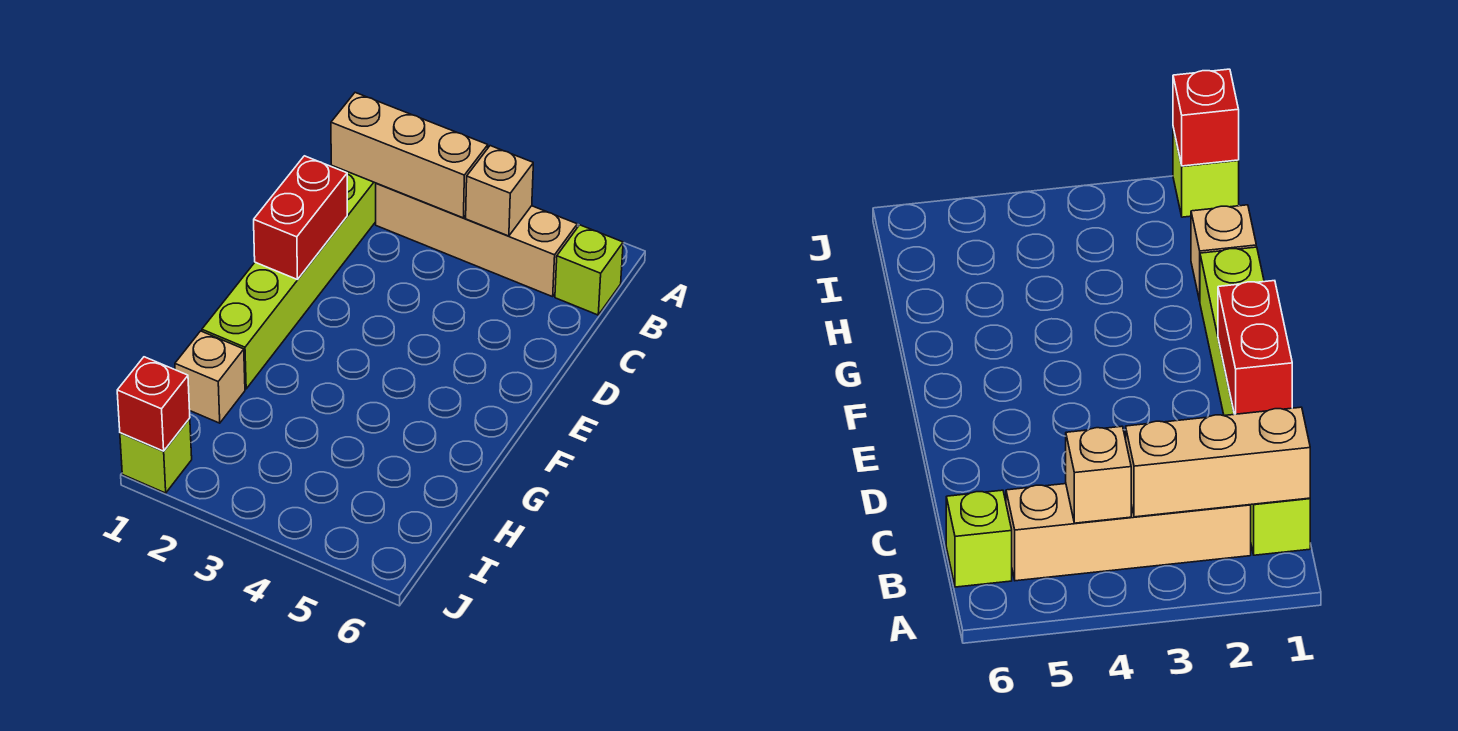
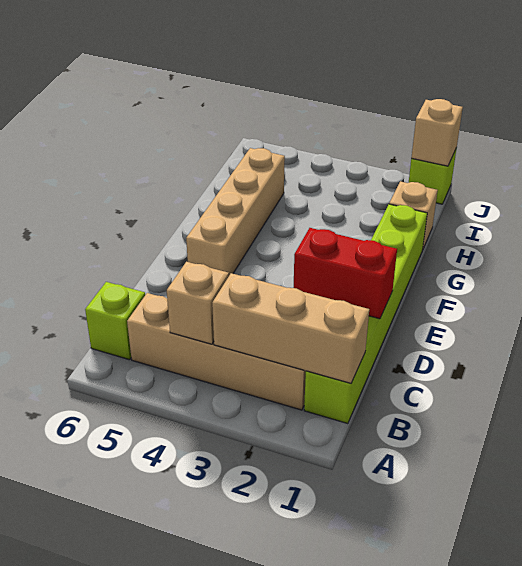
red 1x2 brick [254,156,347,280] -> red 1x2 brick turned to [293,228,397,319]
none -> tan 1x4 brick [186,148,285,275]
red 1x1 brick [117,357,190,451] -> tan 1x1 brick [411,99,463,166]

